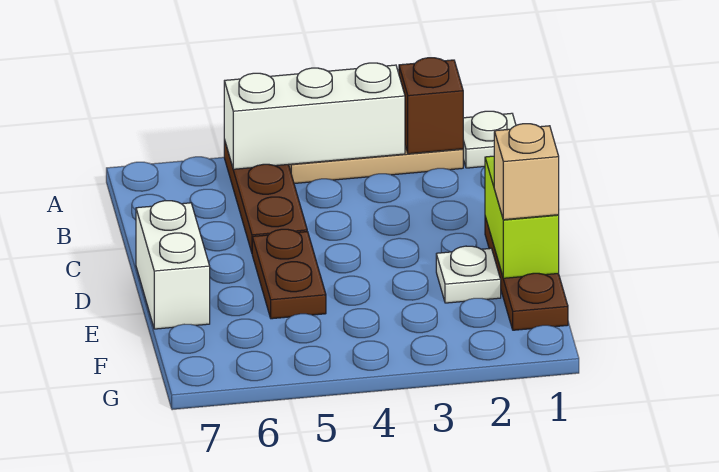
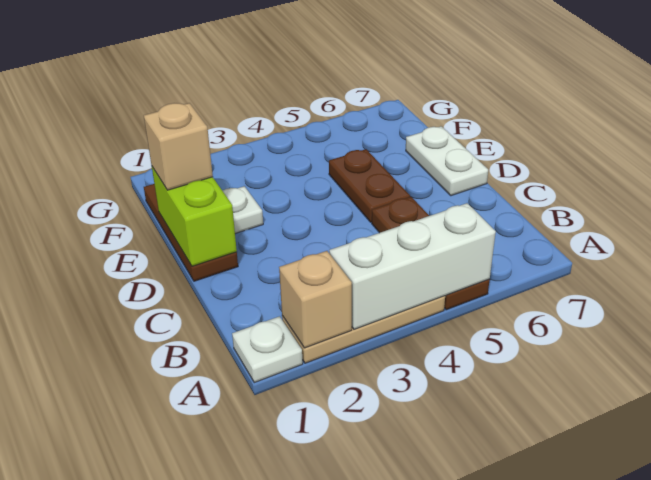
brown 1x1 brick [399,58,463,154] -> tan 1x1 brick [279,251,352,348]
white 1x2 brick [136,201,210,329] -> white 1x2 plate [406,126,488,196]

